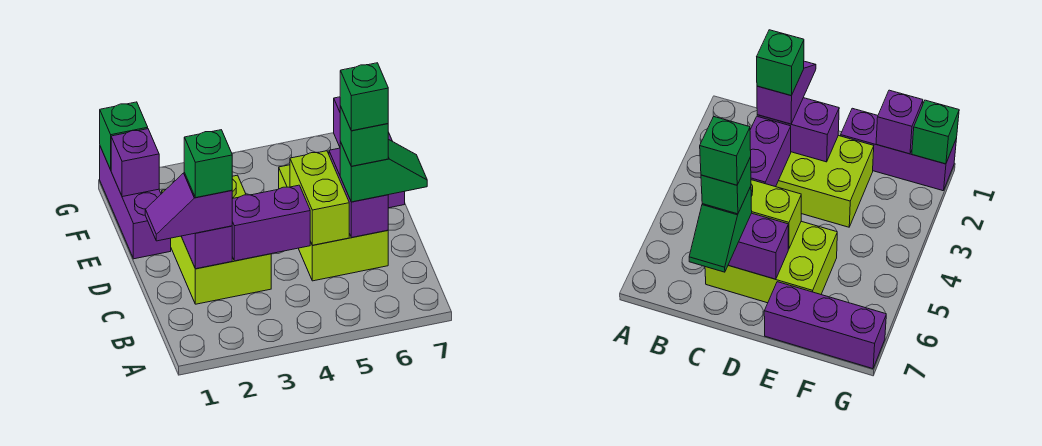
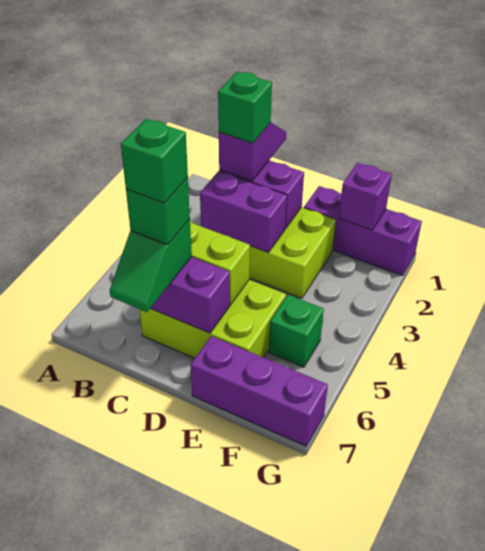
purple 1x2 brick [232,185,310,261] -> purple 1x2 brick turned to [200,171,287,253]
green 1x1 brick [100,102,148,170] -> green 1x1 brick moved to [269,295,324,367]

